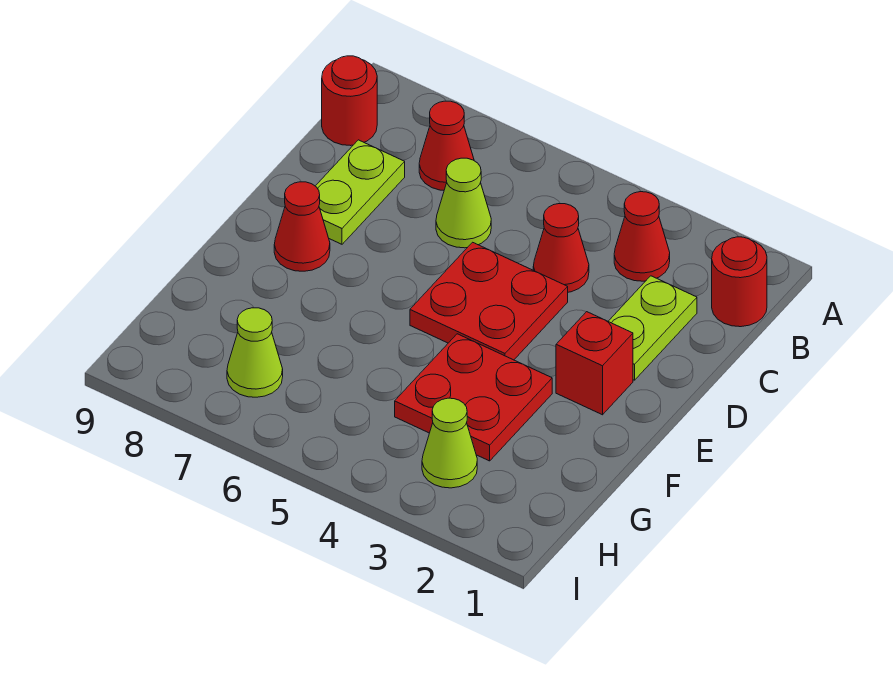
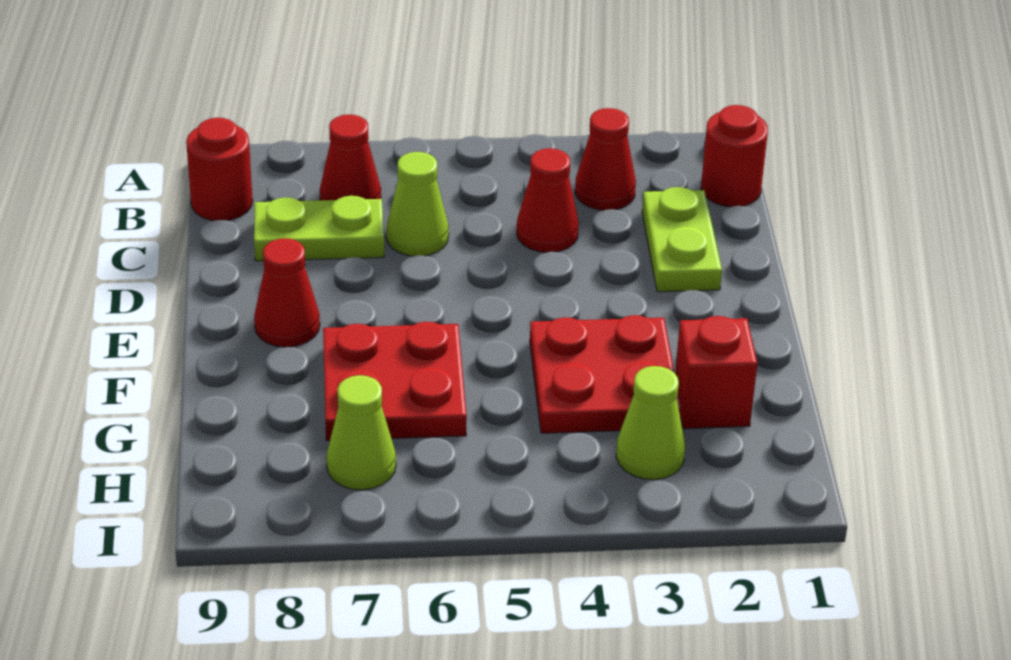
lime 1x2 plate [316,140,405,244] -> lime 1x2 plate turned to [254,196,384,261]
red 2x2 plate [410,242,568,360] -> red 2x2 plate moved to [323,322,467,441]
red 1x1 brick [556,312,633,415] -> red 1x1 brick moved to [675,316,757,429]

